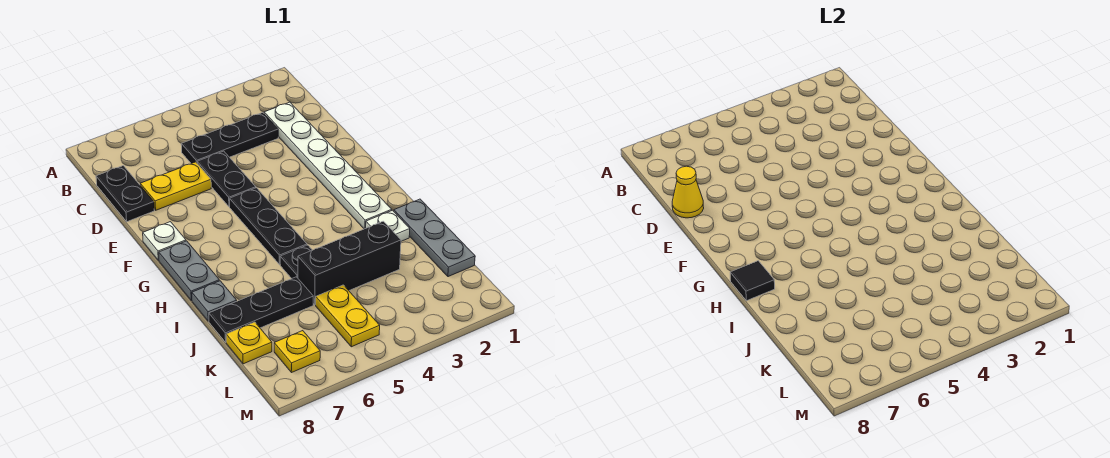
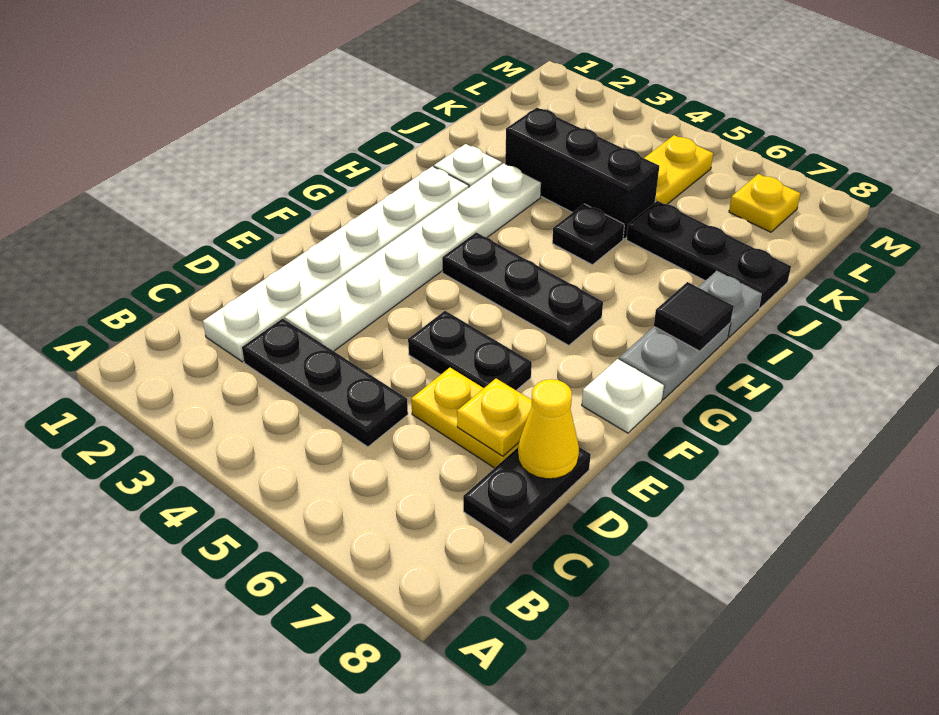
none -> white 1x6 plate [285,163,541,351]
black 1x2 plate [197,151,256,207] -> black 1x2 plate turned to [408,311,532,390]
black 1x3 plate [230,188,307,265] -> black 1x3 plate turned to [442,232,603,346]
grey 1x3 plate [394,199,475,277] -> none
yellow 1x1 plate [226,322,272,364] -> yellow 1x1 plate moved to [457,379,532,456]

